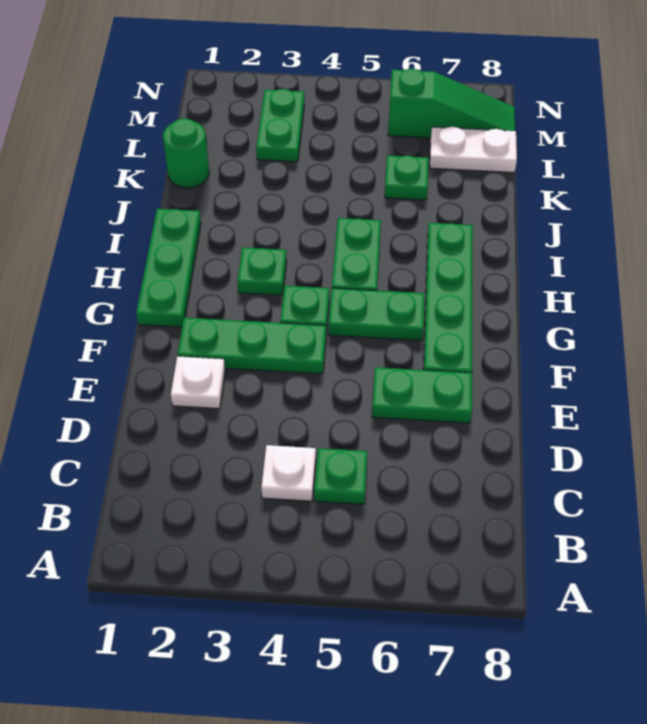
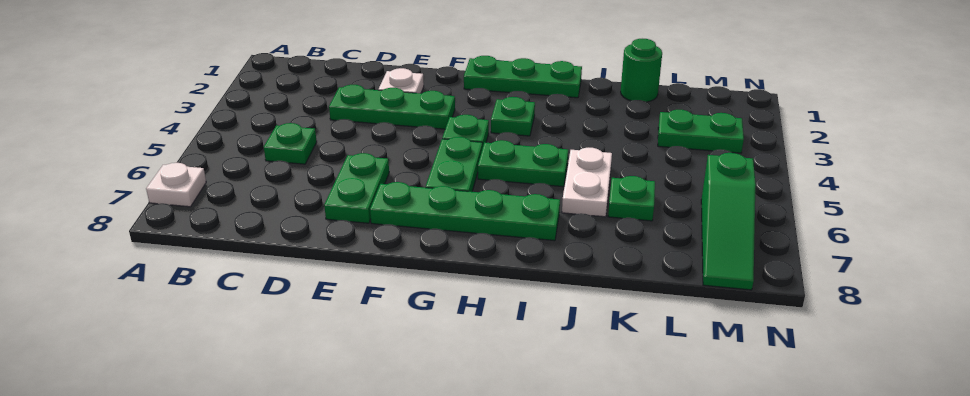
white 1x1 plate [262,445,316,501] -> white 1x1 plate moved to [146,163,206,207]
green 1x3 plate [178,318,326,374] -> green 1x3 plate turned to [329,85,455,129]
white 1x2 plate [430,127,517,172] -> white 1x2 plate moved to [562,148,612,217]

